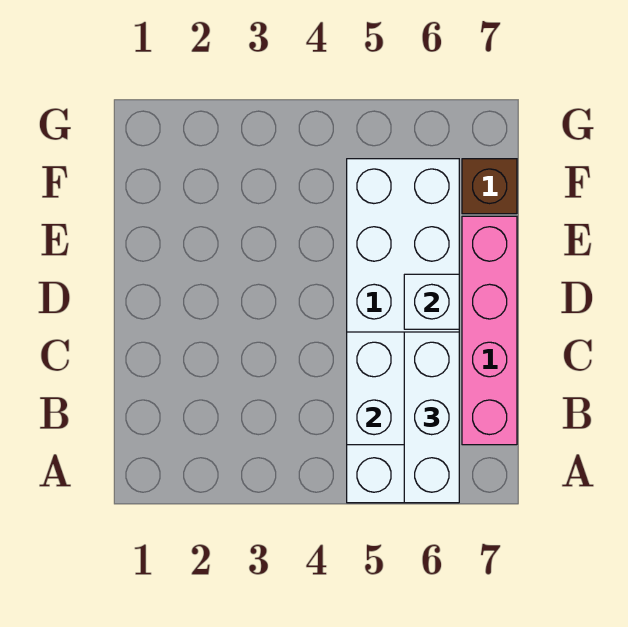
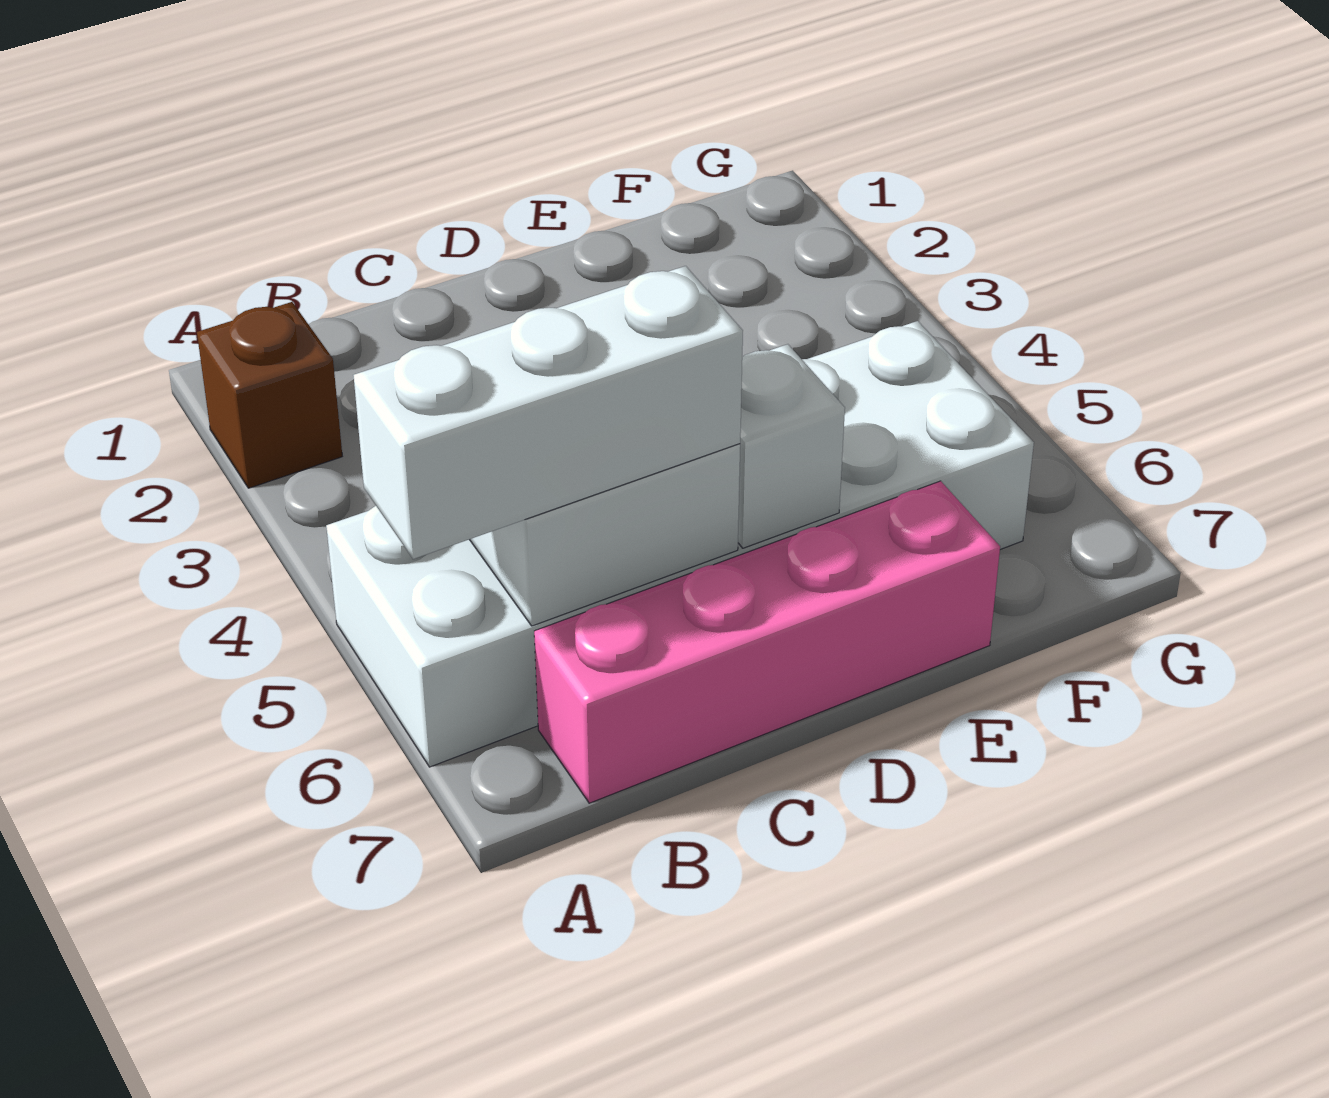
brown 1x1 brick [462,159,517,214] -> brown 1x1 brick moved to [197,302,342,488]

